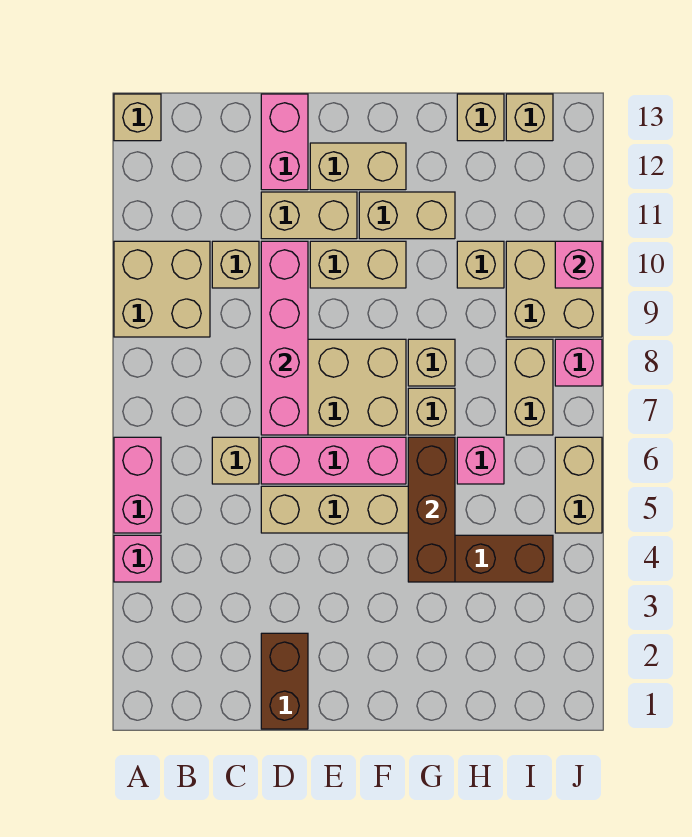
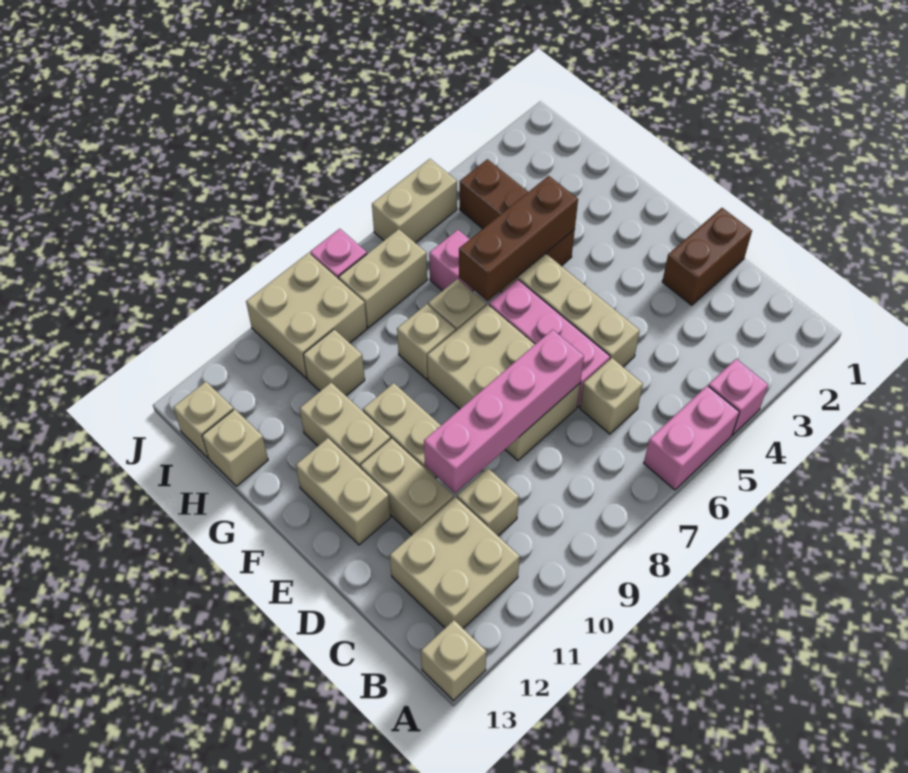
tan 2x2 brick [114,241,210,337] -> tan 2x2 brick moved to [390,497,520,628]
pink 1x2 brick [261,94,308,190] -> none
pink 1x1 brick [555,241,602,288] -> none

